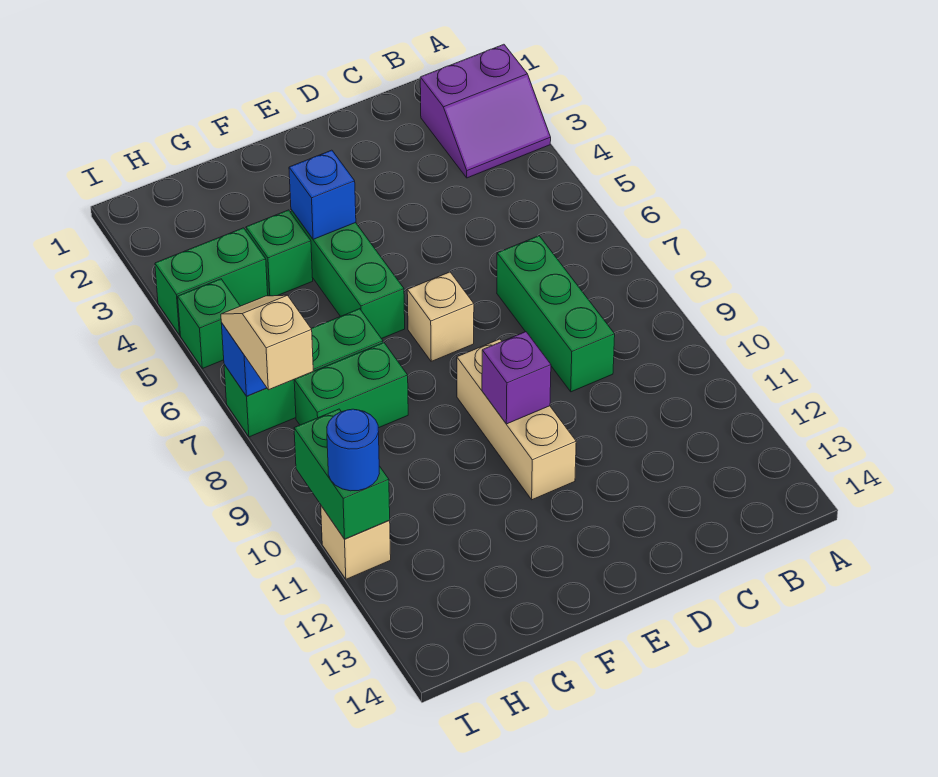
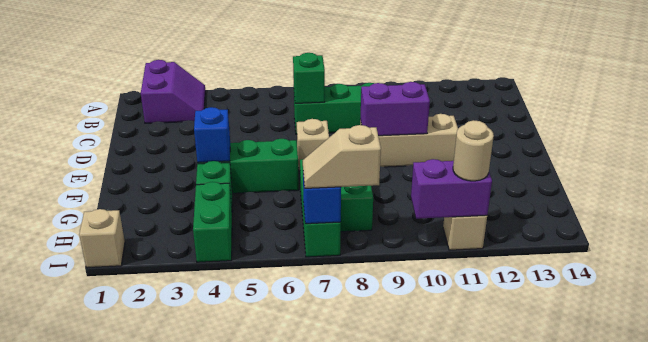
purple 1x1 brick [482,332,551,424] -> purple 1x2 brick [360,82,430,136]
none -> tan 1x1 brick [79,209,125,268]
green 1x1 brick [178,279,240,368] -> green 1x1 brick moved to [293,53,325,103]
green 1x2 brick [294,409,390,539] -> purple 1x2 brick [411,159,492,219]
blue 1x1 round brick [327,409,379,491] -> tan 1x1 round brick [453,120,494,181]

